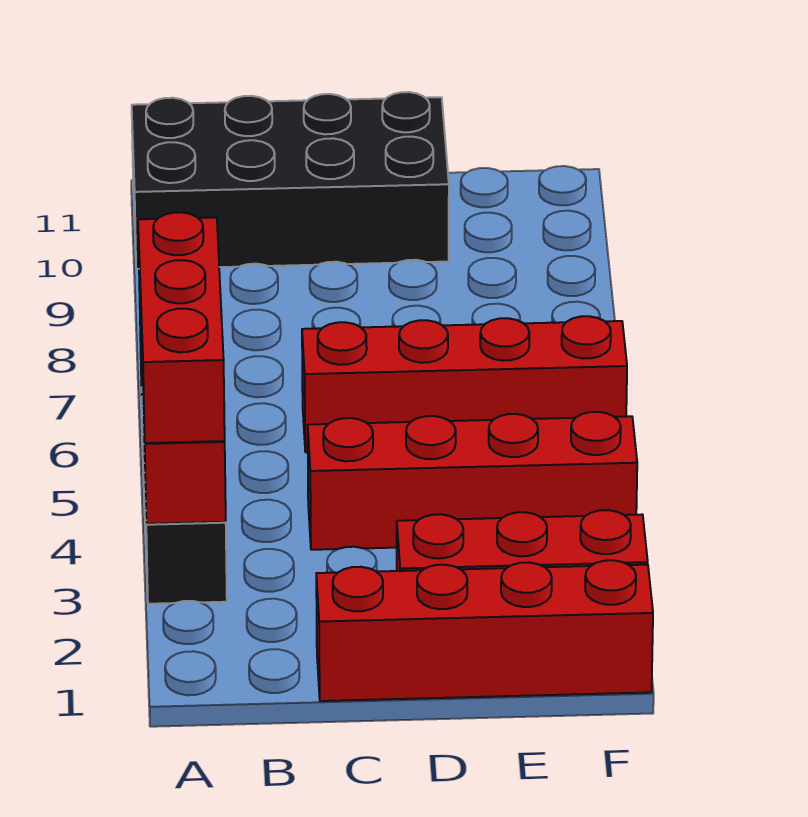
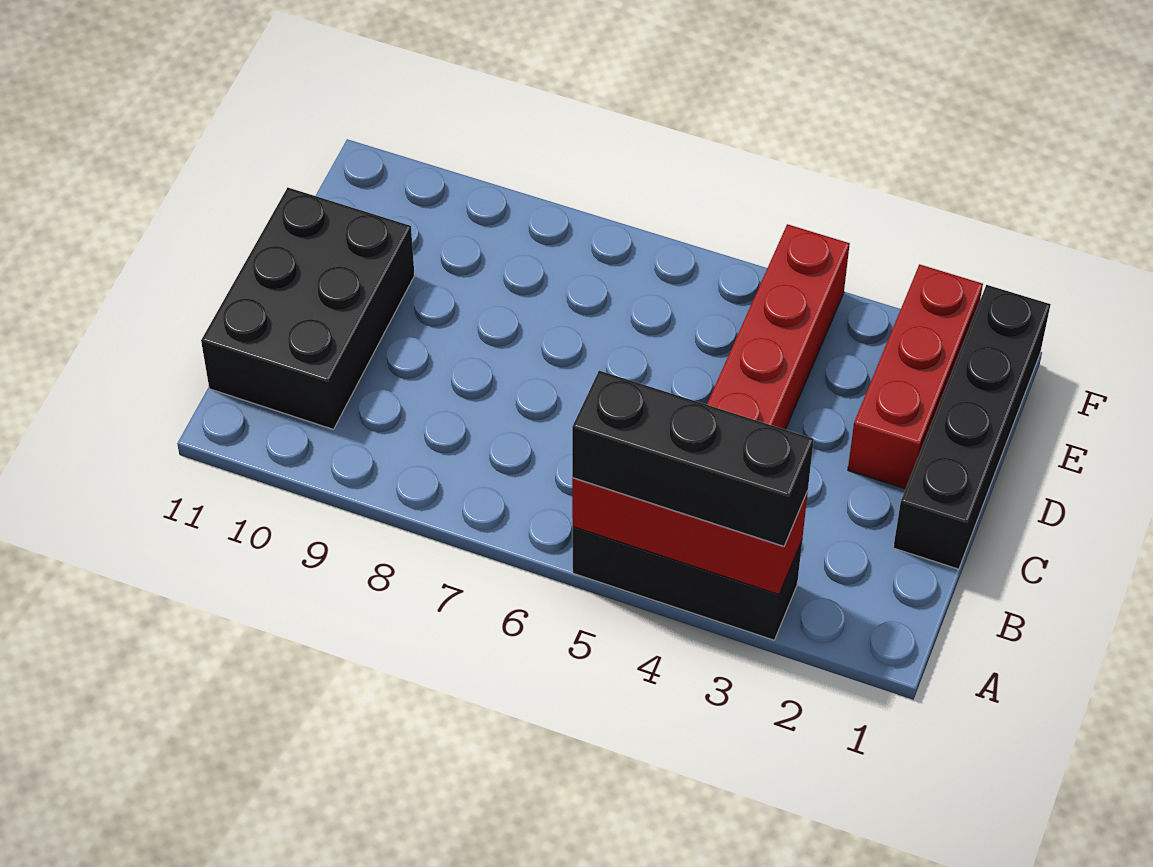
red 1x3 brick [138,212,225,443] -> black 1x3 brick [572,371,814,546]
black 2x4 brick [132,92,449,269] -> black 2x3 brick [201,188,415,429]
red 1x4 brick [316,560,653,701] -> black 1x4 brick [893,285,1051,569]
red 1x4 brick [302,316,627,452] -> none

